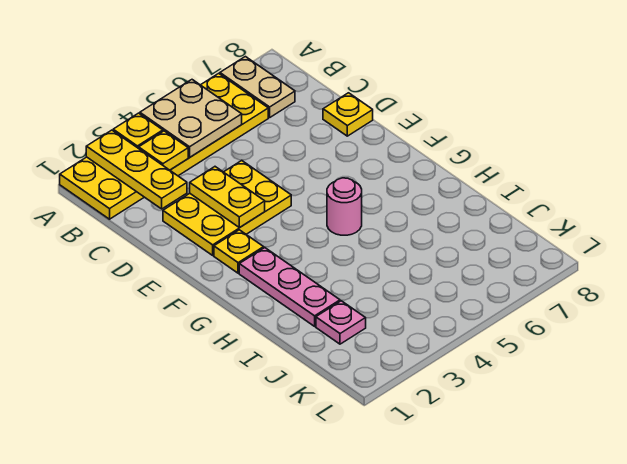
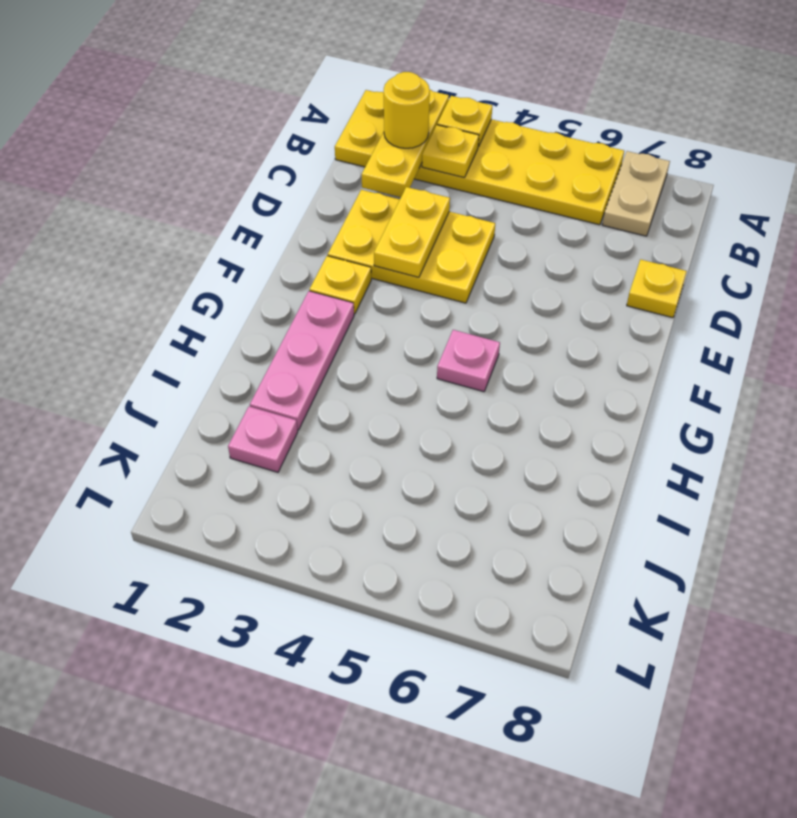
tan 2x2 plate [140,80,242,157] -> none
none -> yellow 1x1 round brick [384,72,430,148]
pink 1x1 round brick [327,178,362,235] -> pink 1x1 plate [437,330,500,392]

